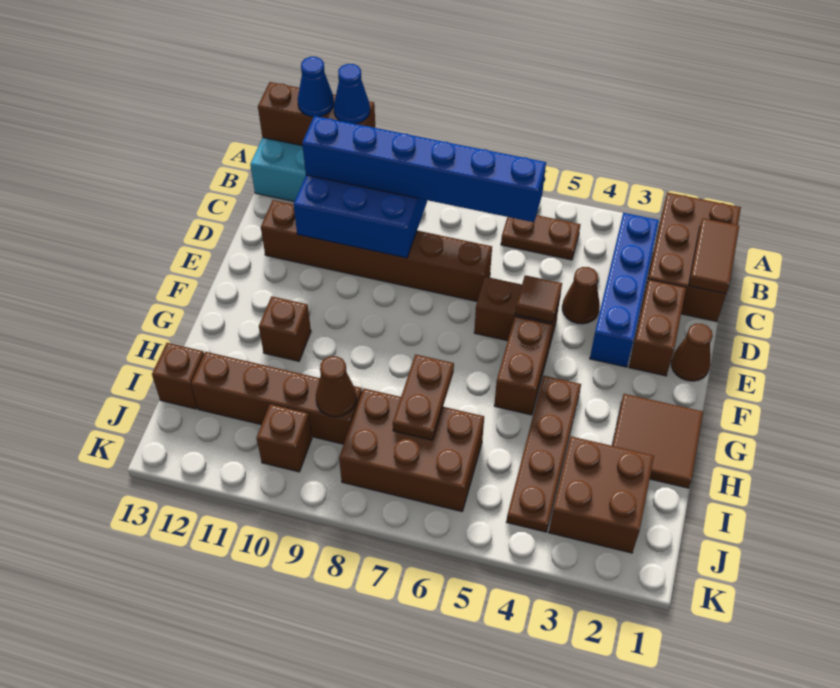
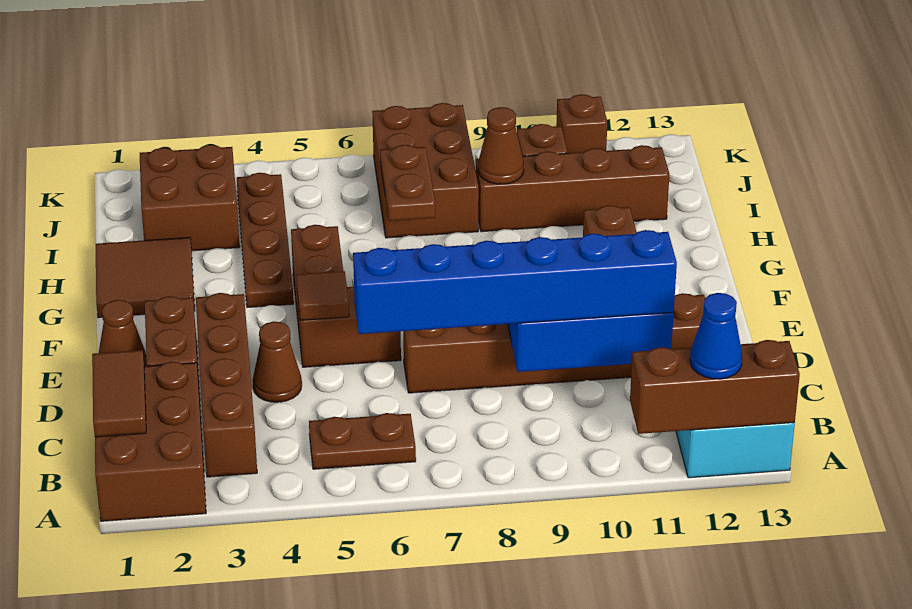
blue 1x1 cone [334,64,370,124] -> none
blue 1x4 brick [590,213,659,367] -> brown 1x4 brick [196,293,257,477]
brown 2x3 brick [339,388,484,512] -> brown 2x3 brick turned to [372,103,479,238]
brown 1x1 brick [152,343,204,409] -> brown 1x1 brick moved to [556,94,607,153]

